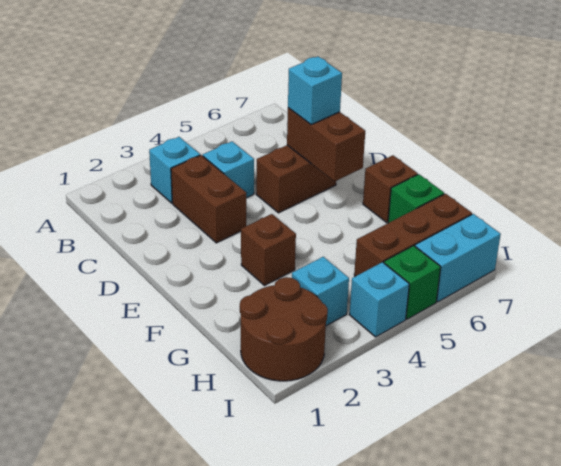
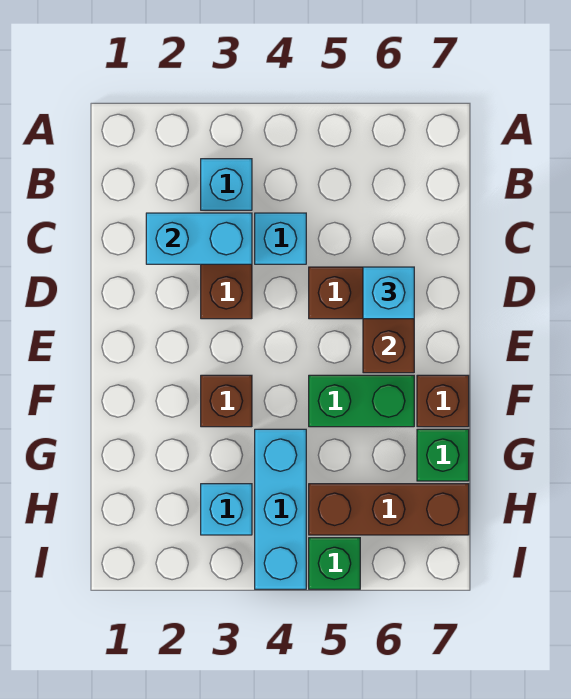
none -> green 1x2 brick [309,375,414,427]
brown 2x2 round brick [240,277,328,381] -> none
cyan 1x1 brick [350,262,409,337] -> cyan 1x3 brick [255,429,306,589]
cyan 1x2 brick [415,214,501,302] -> cyan 1x2 brick moved to [146,213,252,264]

